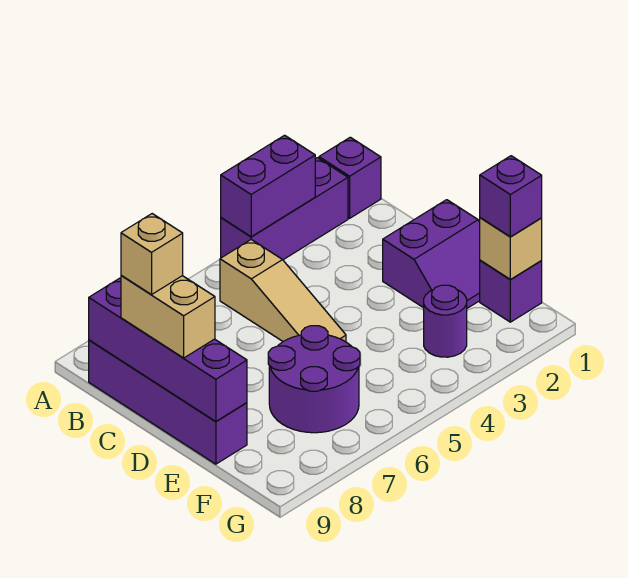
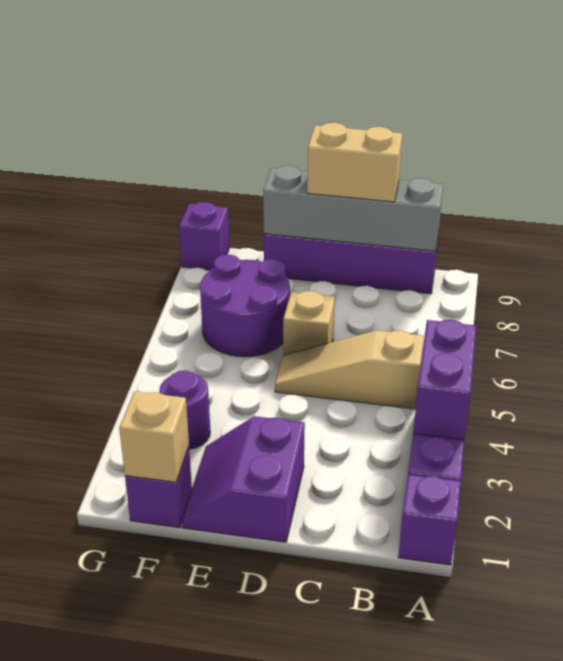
purple 1x4 brick [89,278,247,421] -> grey 1x4 brick [263,166,443,251]
tan 1x1 brick [121,214,183,295] -> tan 1x1 brick moved to [283,291,335,355]
purple 1x1 brick [480,156,542,237] -> purple 1x1 brick moved to [179,202,229,270]

